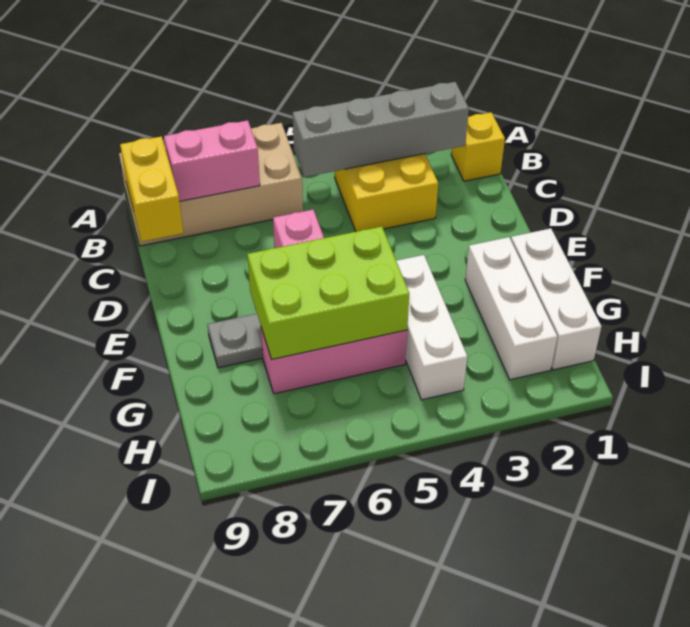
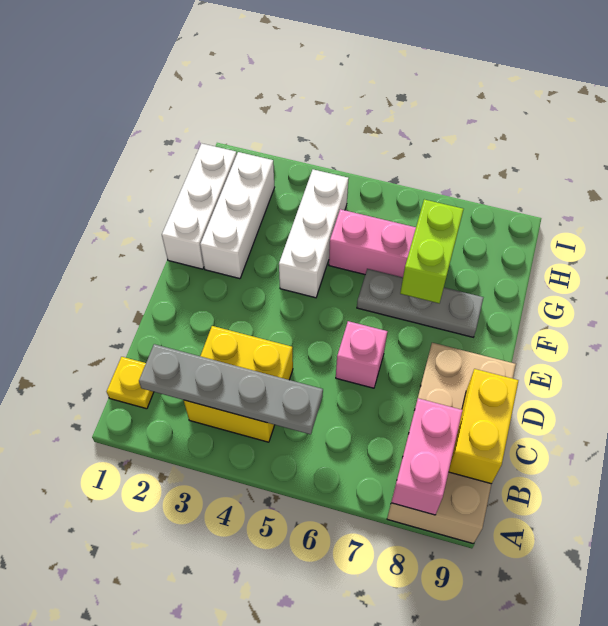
tan 2x4 brick [119,123,303,246] -> tan 2x4 brick turned to [387,343,516,544]
yellow 1x1 brick [451,112,505,181] -> yellow 1x1 plate [106,357,154,409]
grey 1x4 brick [293,82,469,177] -> grey 1x4 plate [139,344,323,434]
pink 1x2 brick [164,120,260,201] -> pink 1x2 brick turned to [391,398,463,515]
lime 2x3 brick [247,226,410,360] -> lime 1x2 brick [400,200,464,303]

